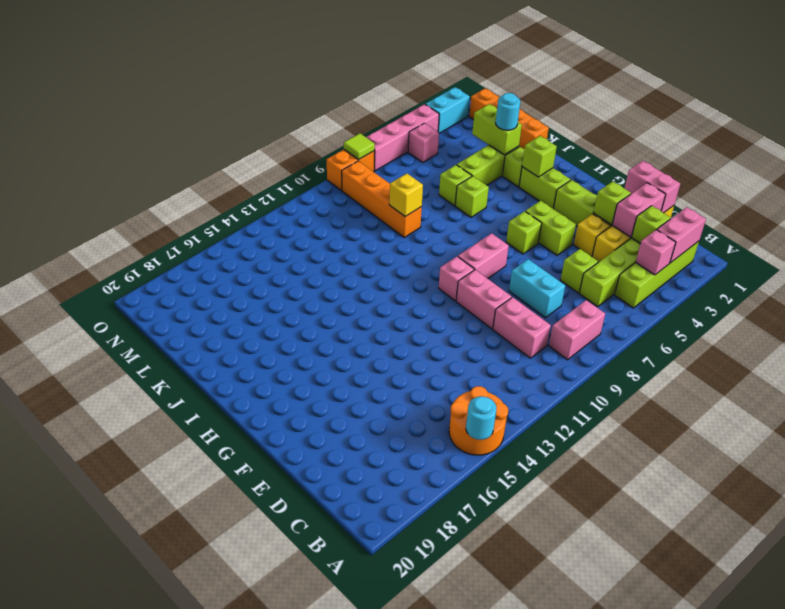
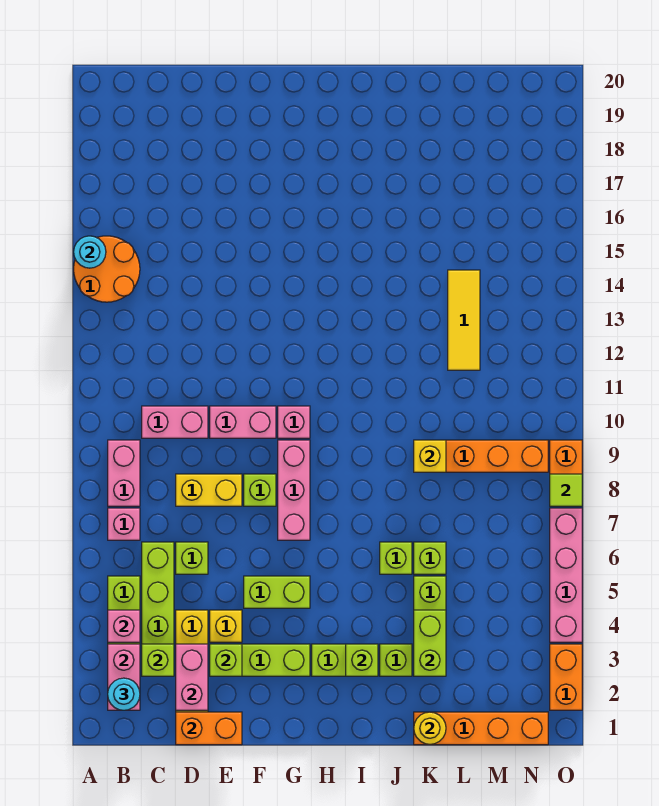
pink 1x2 brick [625,161,680,213] -> orange 1x2 brick [176,712,242,745]
cyan 1x2 brick [509,259,565,318] -> yellow 1x2 brick [176,474,242,506]
lime 1x1 brick [506,211,542,254] -> lime 1x1 brick moved to [244,474,276,506]
pink 1x2 brick [458,233,509,279] -> pink 1x3 brick [278,440,310,540]
none -> yellow 1x1 round brick [414,712,446,744]
lime 1x2 brick [472,104,522,155] -> lime 1x2 brick turned to [414,610,446,676]
cyan 1x1 round brick [496,93,520,130] -> cyan 1x1 round brick moved to [108,678,140,710]
none -> yellow 1x3 tile [448,270,480,370]
pink 1x1 brick [408,123,439,162] -> pink 1x1 brick moved to [108,508,140,540]
cyan 1x2 brick [425,87,470,133] -> orange 1x2 brick [550,644,582,710]

